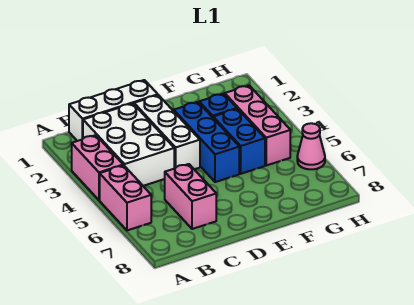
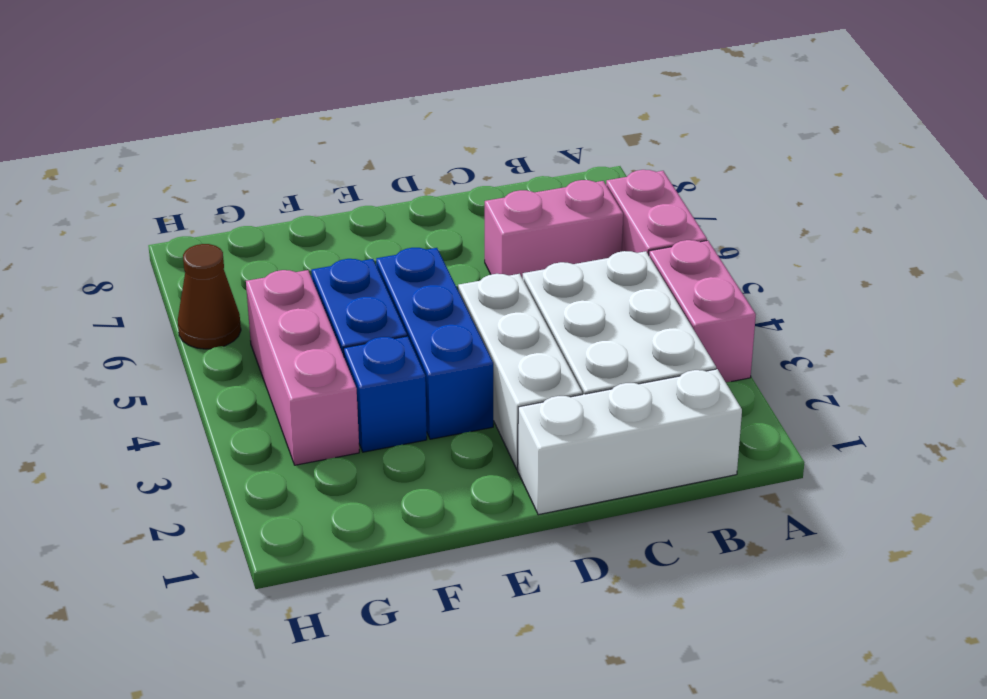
pink 1x2 brick [165,164,216,229] -> pink 1x2 brick turned to [485,180,623,279]
pink 1x1 cone [297,123,325,169] -> brown 1x1 cone [178,244,241,349]

